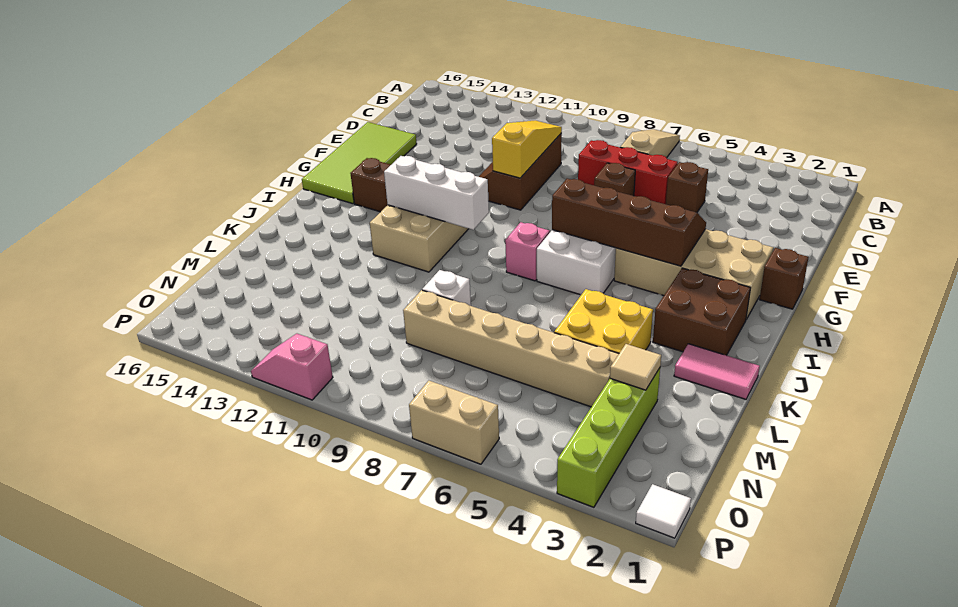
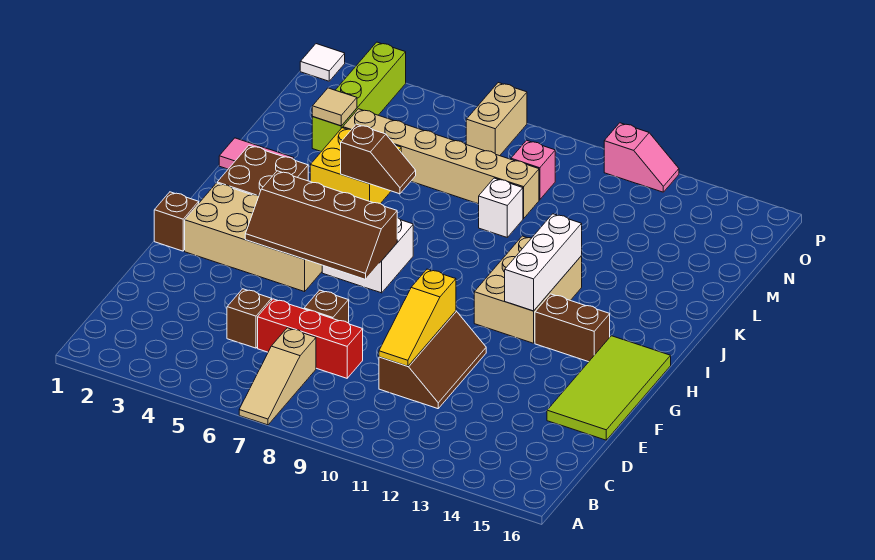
pink 1x1 brick [505,222,550,281] -> pink 1x1 brick moved to [511,140,555,200]
white 1x3 brick [384,156,489,230] -> white 1x3 brick turned to [505,214,582,311]
none -> brown 1x2 slope [341,124,416,194]
tan 1x2 brick [409,381,499,464] -> tan 1x2 brick turned to [466,83,527,156]

